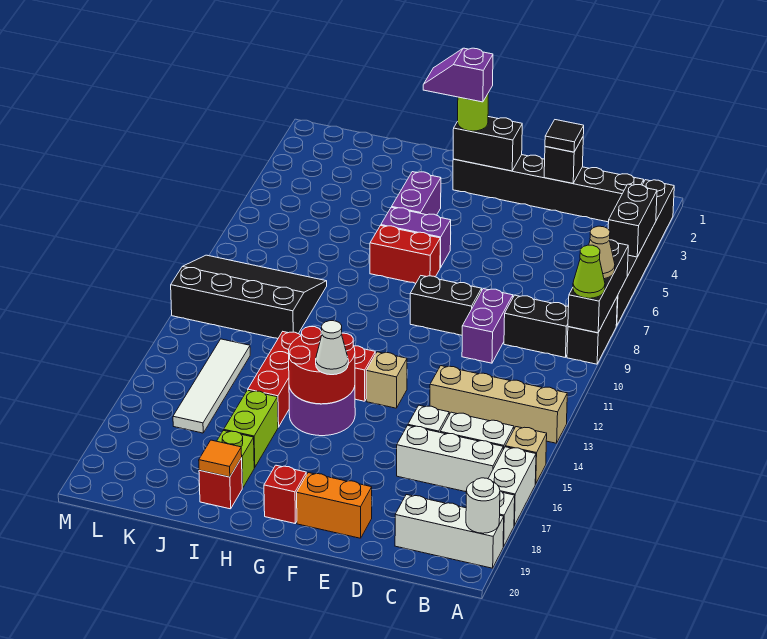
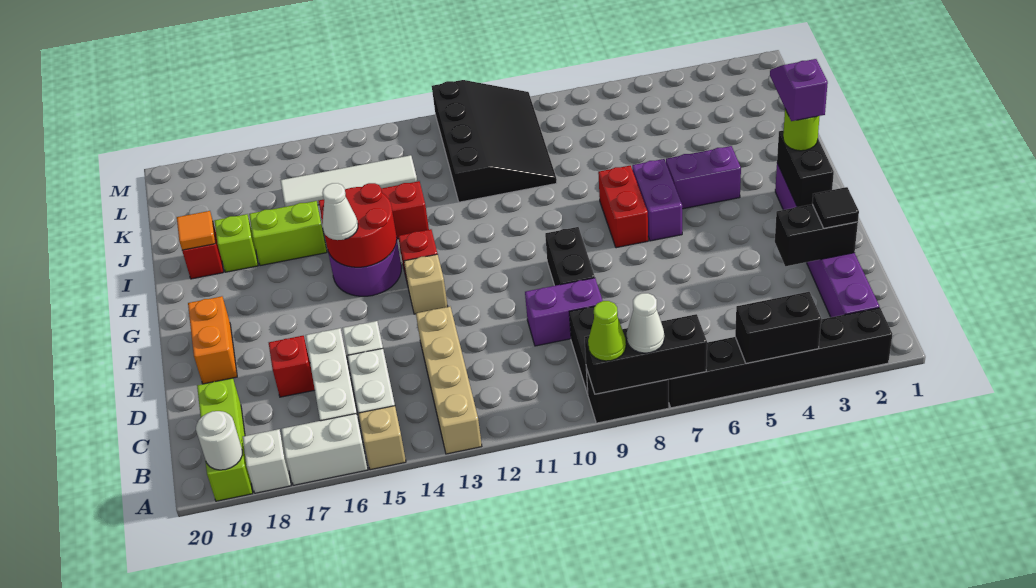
tan 1x1 cone [589,226,615,279] -> white 1x1 cone [627,293,664,353]
white 1x3 brick [395,495,504,568] -> lime 1x3 brick [197,378,253,501]
black 1x6 brick [453,155,644,222] -> purple 1x6 brick [775,163,879,317]
black 1x1 brick [544,137,583,183] -> black 1x2 brick [775,204,858,266]
red 1x1 brick [264,465,306,523] -> red 1x1 brick moved to [269,336,315,397]

